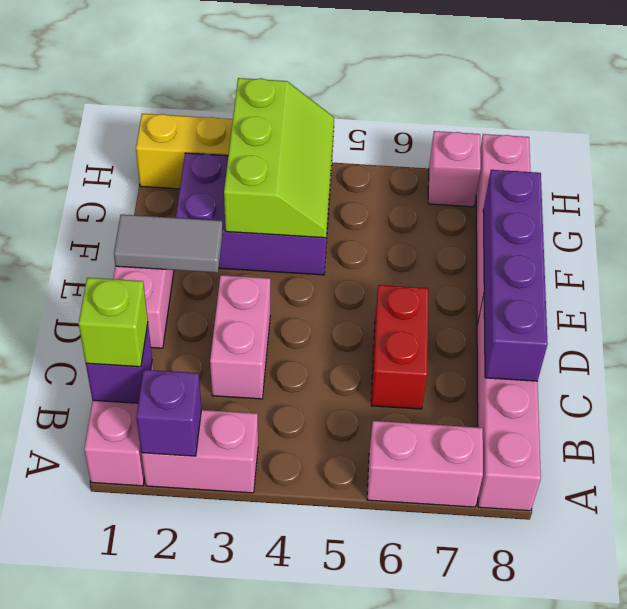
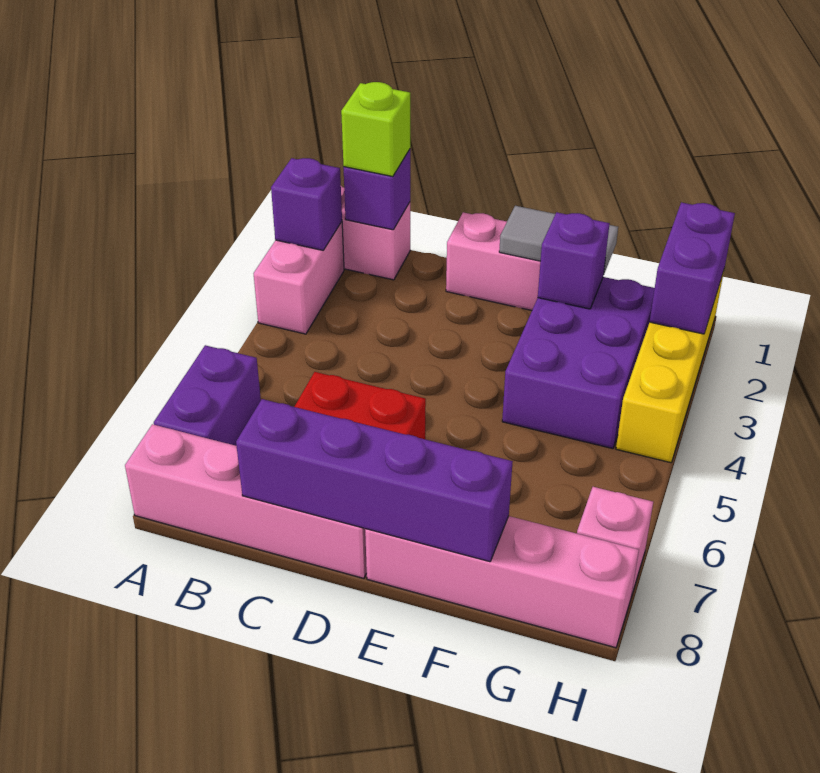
pink 1x2 brick [367,421,483,507] -> purple 1x2 brick [154,345,261,446]
pink 1x2 brick [210,275,270,399] -> none
grey 1x2 tile [114,215,223,273] -> grey 1x2 tile turned to [499,206,618,273]
none -> purple 1x1 brick [538,212,610,309]
lime 2x3 slope [224,78,334,238] -> none
none -> purple 1x2 brick [650,202,735,334]

